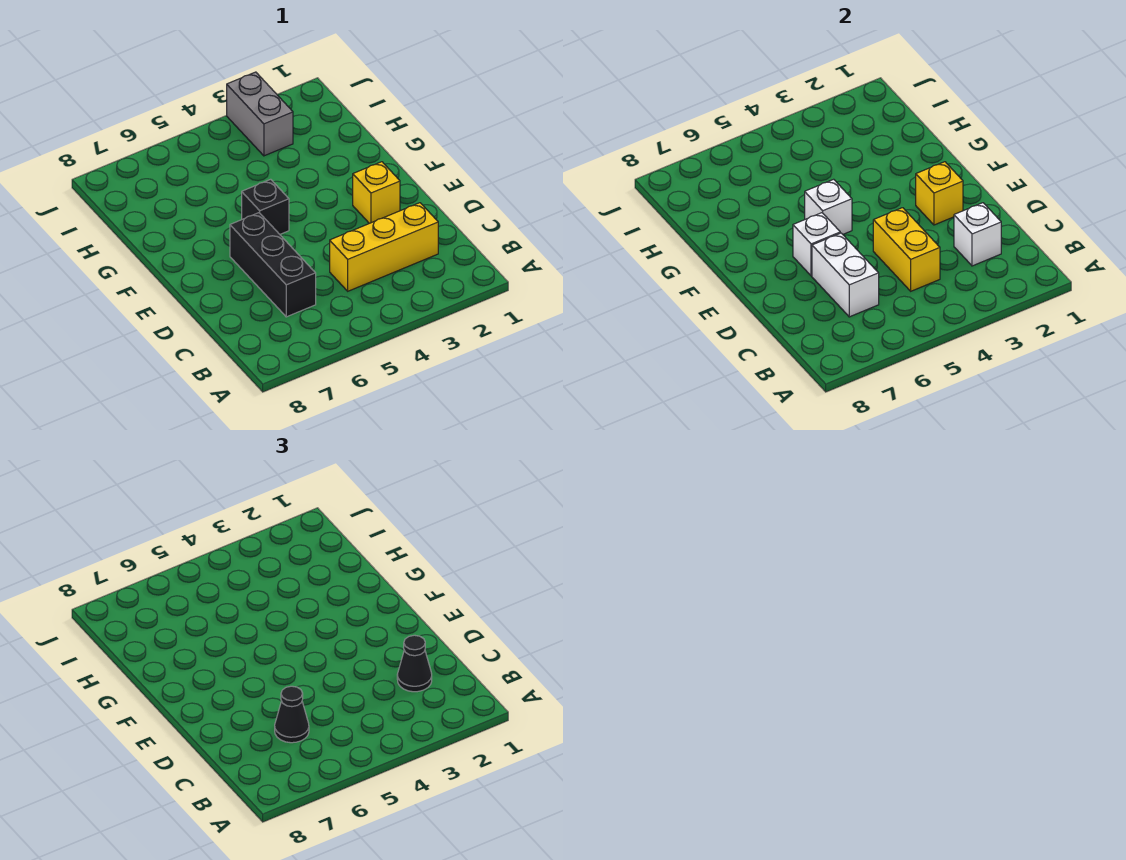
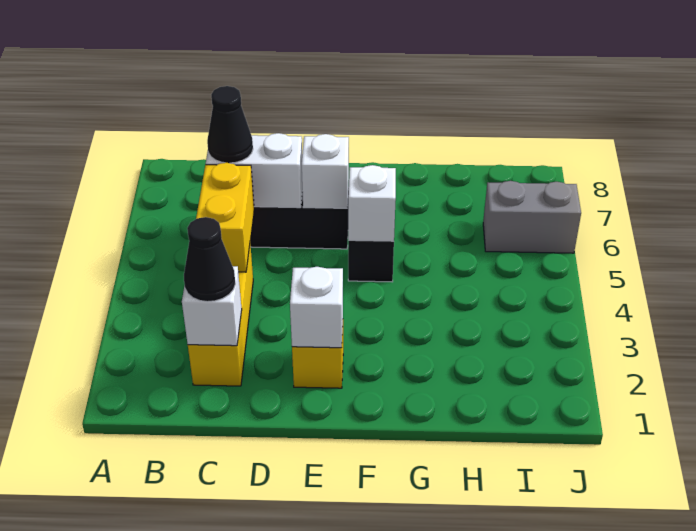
yellow 1x2 brick [873,208,940,291] -> yellow 1x2 brick turned to [196,163,254,272]
yellow 1x1 brick [916,162,963,225] -> white 1x1 brick [290,267,343,348]
grey 1x2 brick [227,72,293,156] -> grey 1x2 brick moved to [483,181,581,253]

